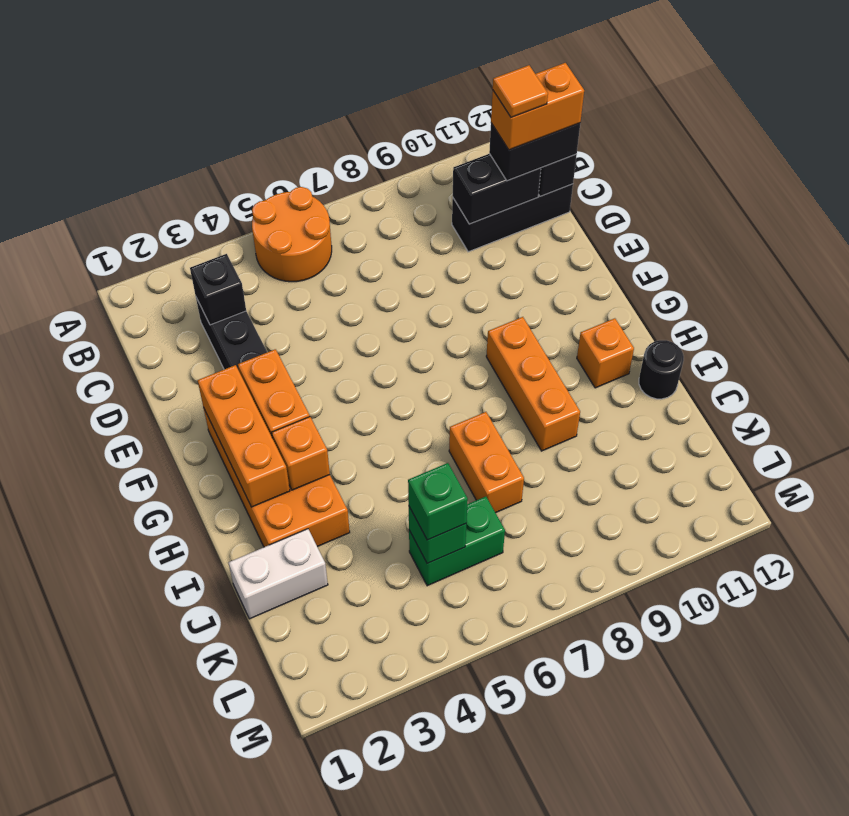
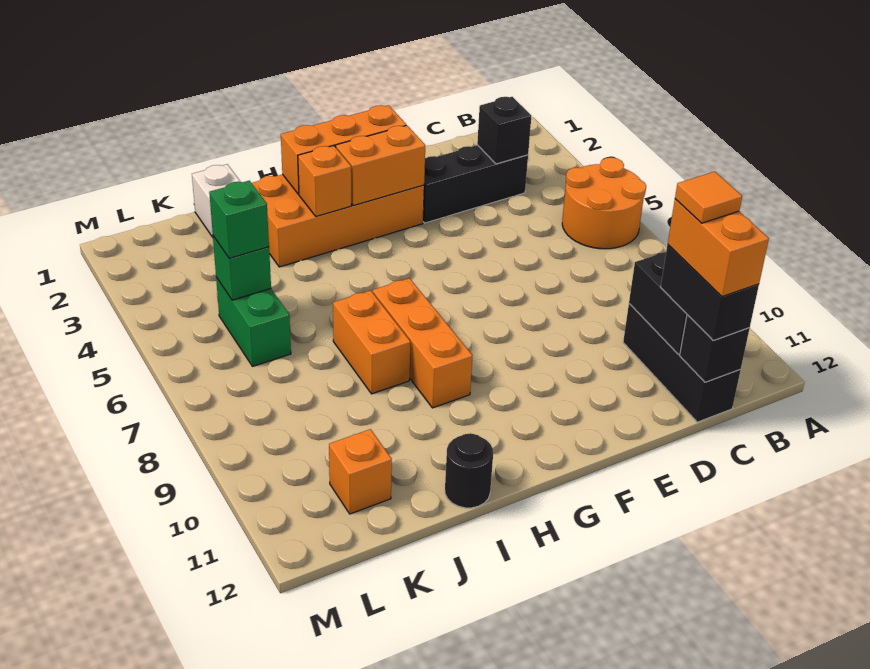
orange 1x3 brick [486,317,580,451] -> orange 1x3 brick turned to [373,278,472,408]
orange 1x1 brick [577,318,634,388] -> orange 1x1 brick moved to [329,429,392,514]
orange 1x2 brick [449,412,524,513] -> orange 1x2 brick turned to [333,291,410,394]

